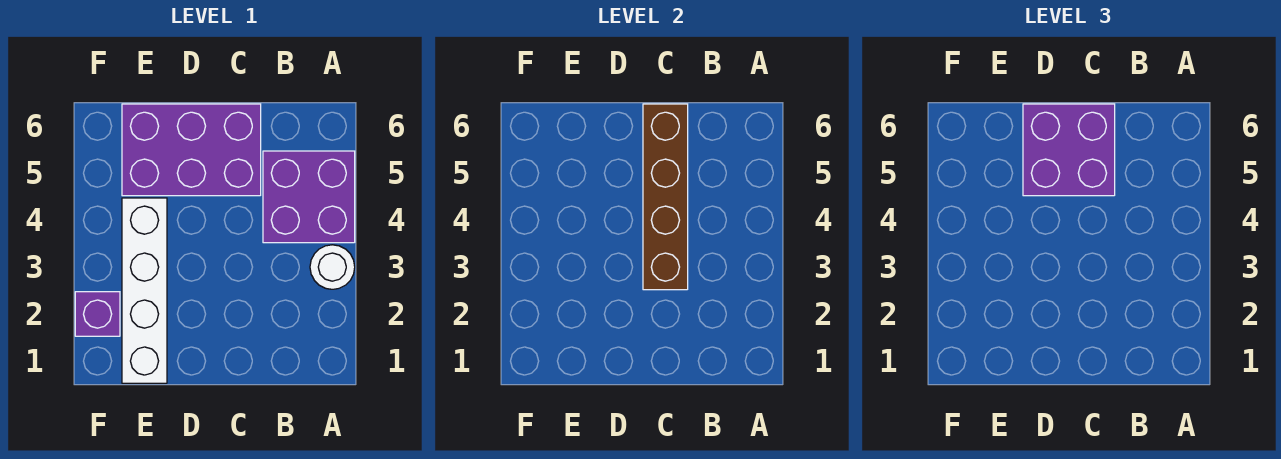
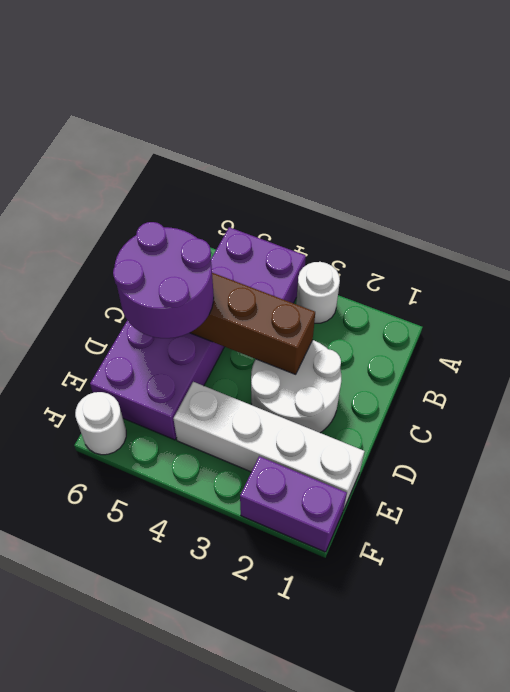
none -> white 2x2 round brick [251,340,341,433]
purple 2x2 brick [1023,104,1115,196] -> purple 2x2 round brick [113,222,214,338]
purple 1x1 brick [75,292,120,336] -> purple 1x2 brick [240,456,347,552]
none -> white 1x1 round brick [75,392,126,455]

